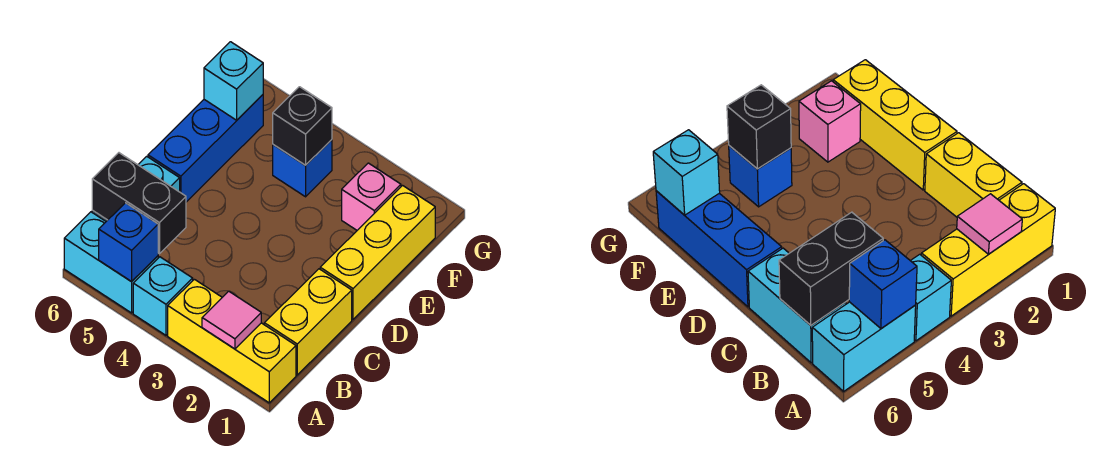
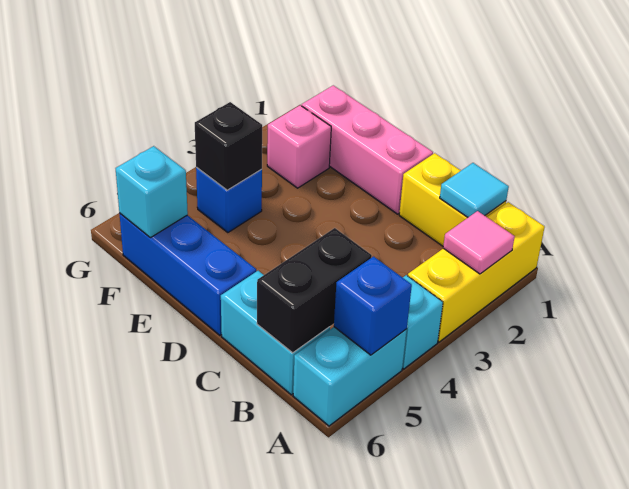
none -> cyan 1x1 tile [440,163,509,217]
yellow 1x3 brick [320,186,435,319] -> pink 1x3 brick [302,85,433,214]

